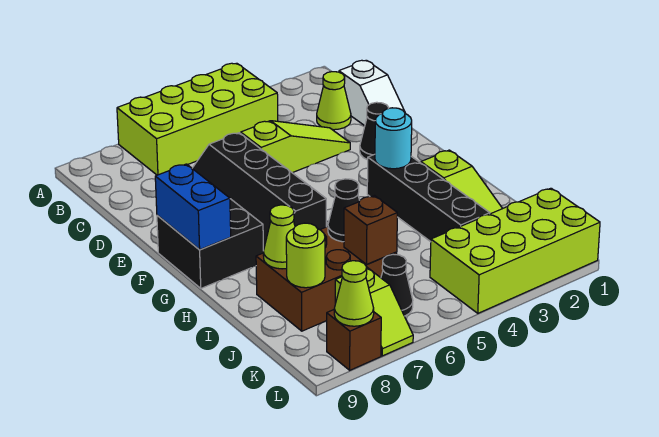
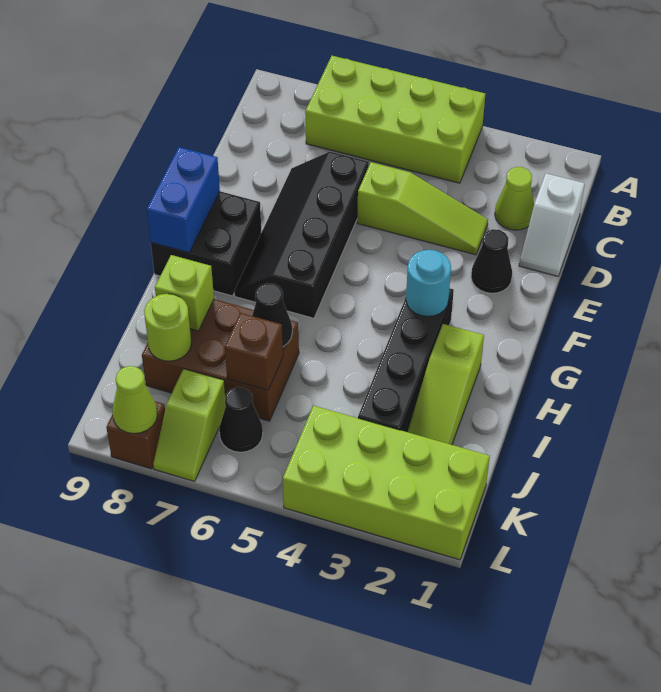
lime 1x1 cone [263,205,295,269] -> lime 1x1 brick [155,255,214,331]

